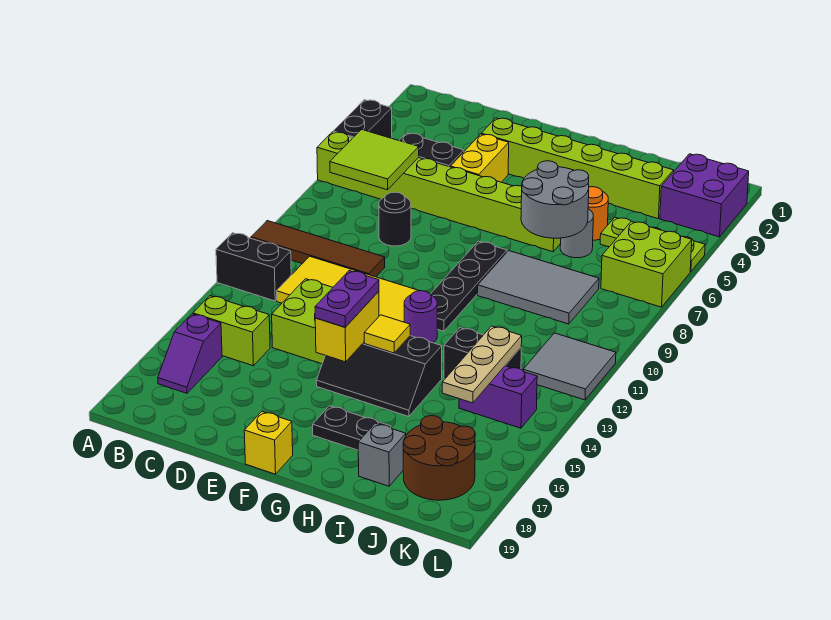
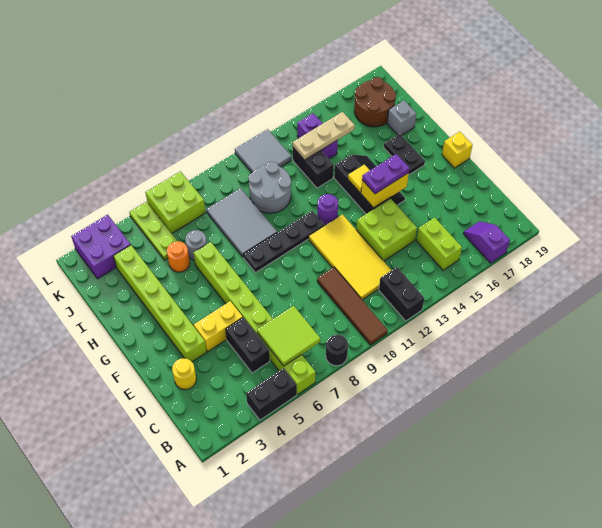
purple 1x2 slope [158,314,222,393] -> purple 1x2 slope turned to [463,221,510,263]
none -> yellow 1x1 round brick [172,358,196,390]
black 1x1 round brick [379,192,411,246] -> black 1x1 round brick moved to [326,335,348,366]
grey 2x2 round brick [521,161,589,238] -> grey 2x2 round brick moved to [248,162,291,213]

